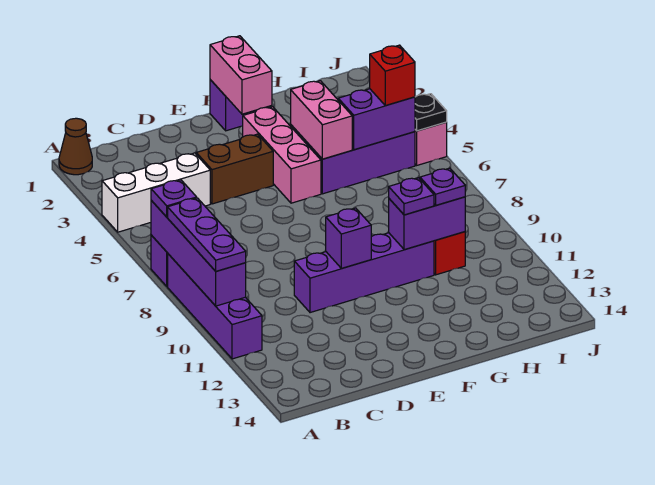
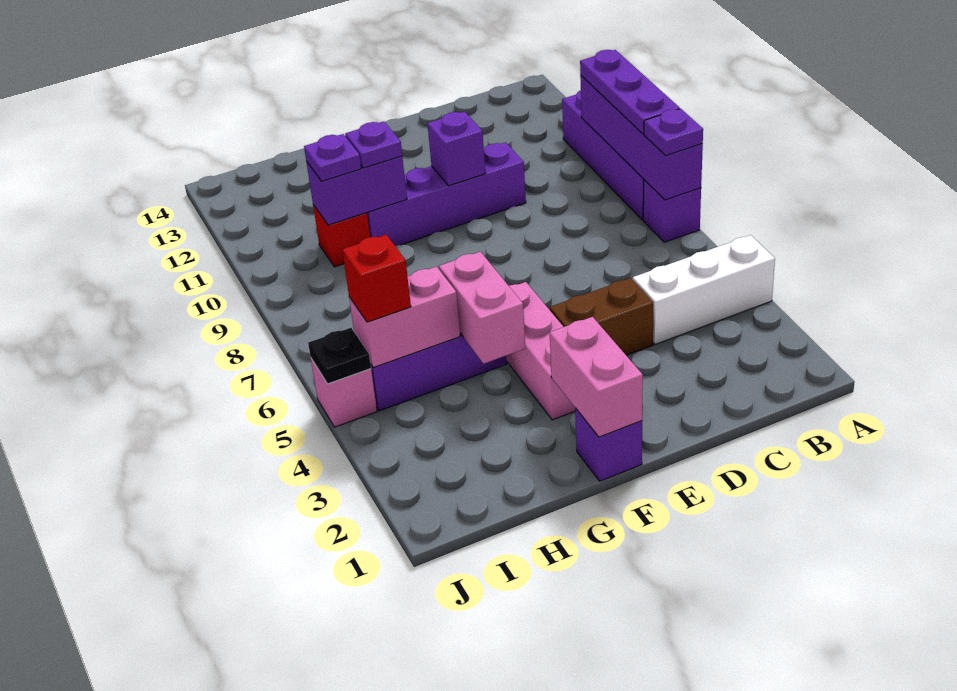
brown 1x1 cone [59,118,92,175] -> none
purple 1x2 brick [338,89,415,150] -> pink 1x2 brick [349,267,460,367]

